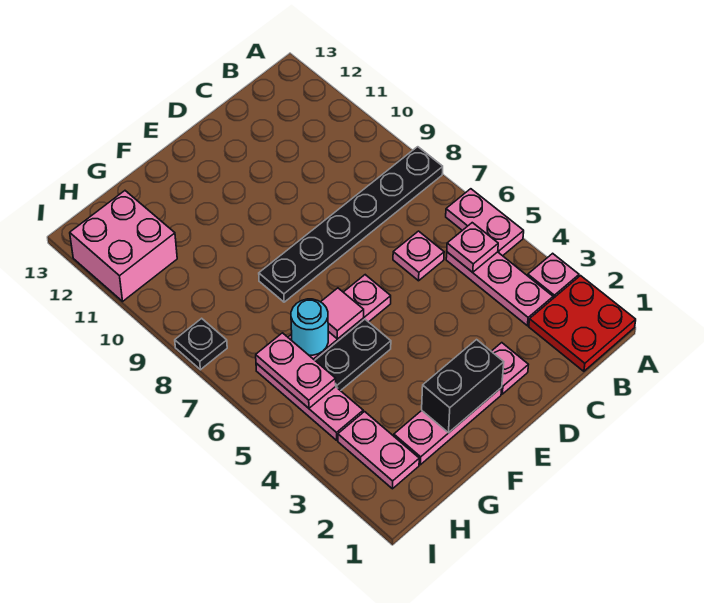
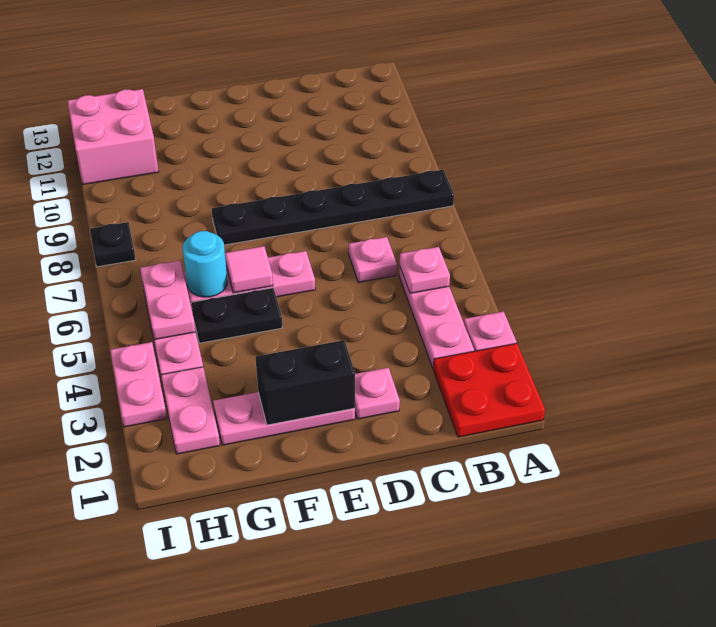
pink 1x2 plate [446,189,524,256] -> pink 1x2 plate moved to [110,342,167,427]

